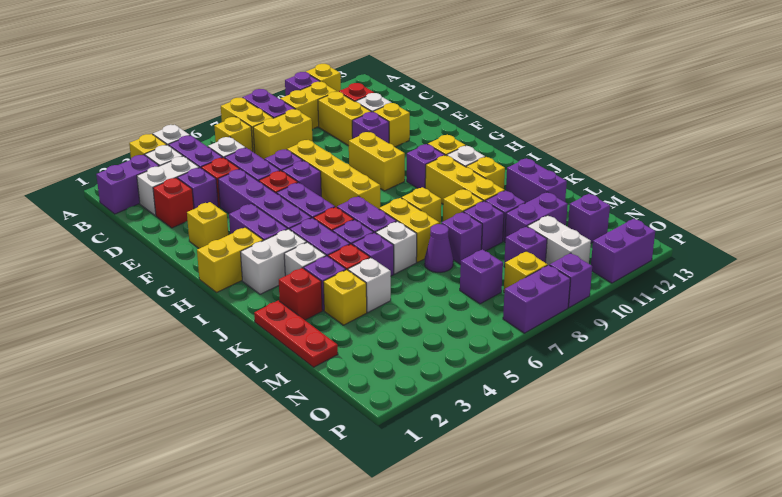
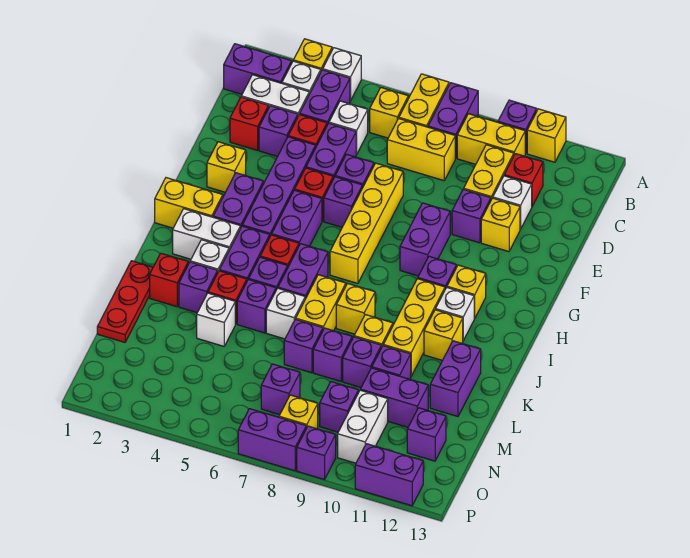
yellow 1x2 brick [349,132,405,191] -> purple 1x2 brick [400,203,450,276]
yellow 1x1 brick [323,270,367,325] -> none
purple 1x1 cone [425,224,453,273] -> purple 1x1 brick [284,319,323,373]

